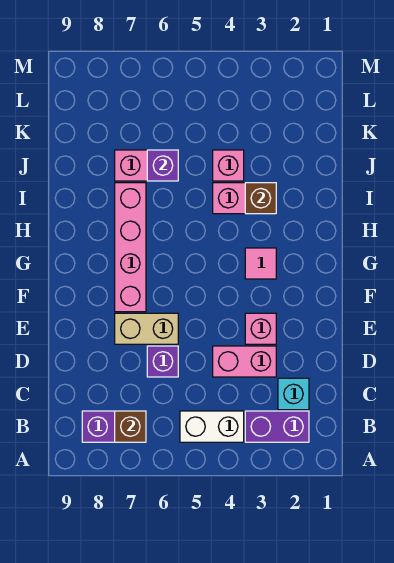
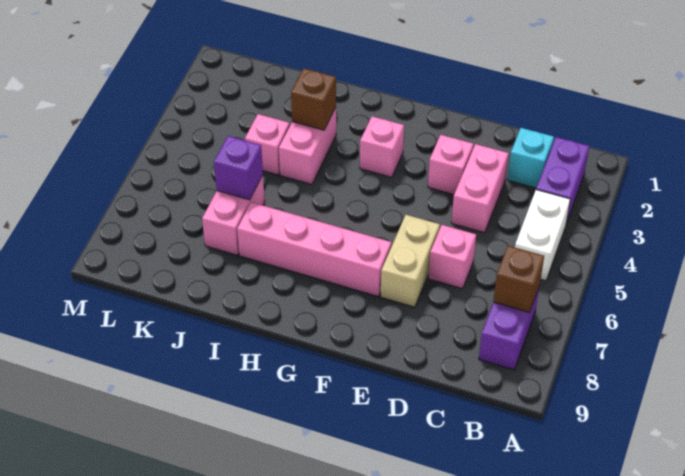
purple 1x1 brick [147,346,178,377] -> pink 1x1 brick [429,225,476,289]
pink 1x1 tile [245,248,276,279] -> pink 1x1 brick [360,116,404,177]

